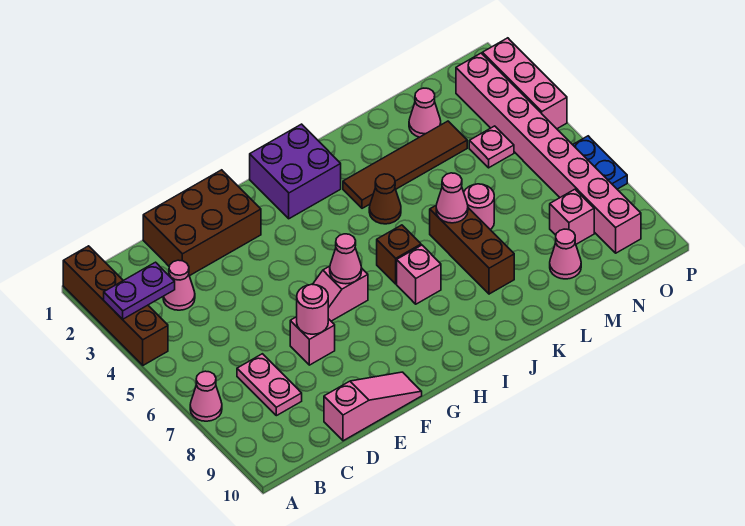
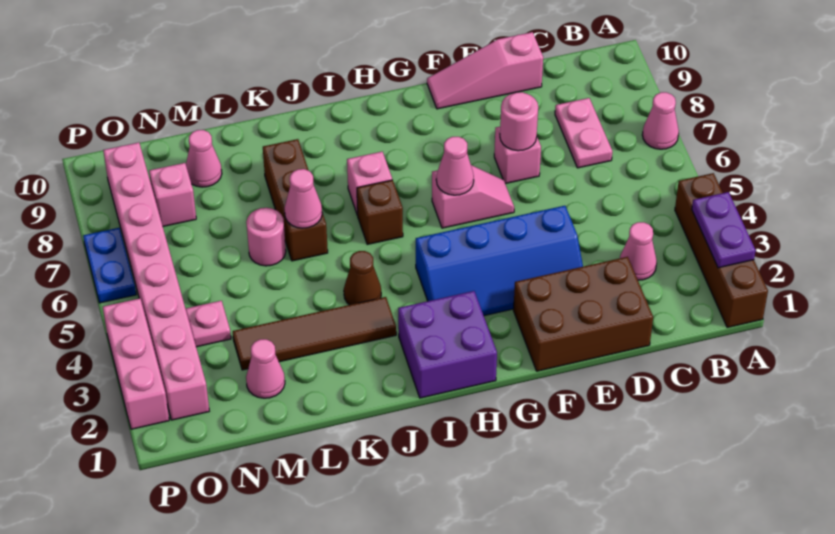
purple 1x2 plate [104,262,175,319] -> purple 1x2 plate turned to [692,192,756,268]
none -> blue 2x4 slope [416,206,583,316]

